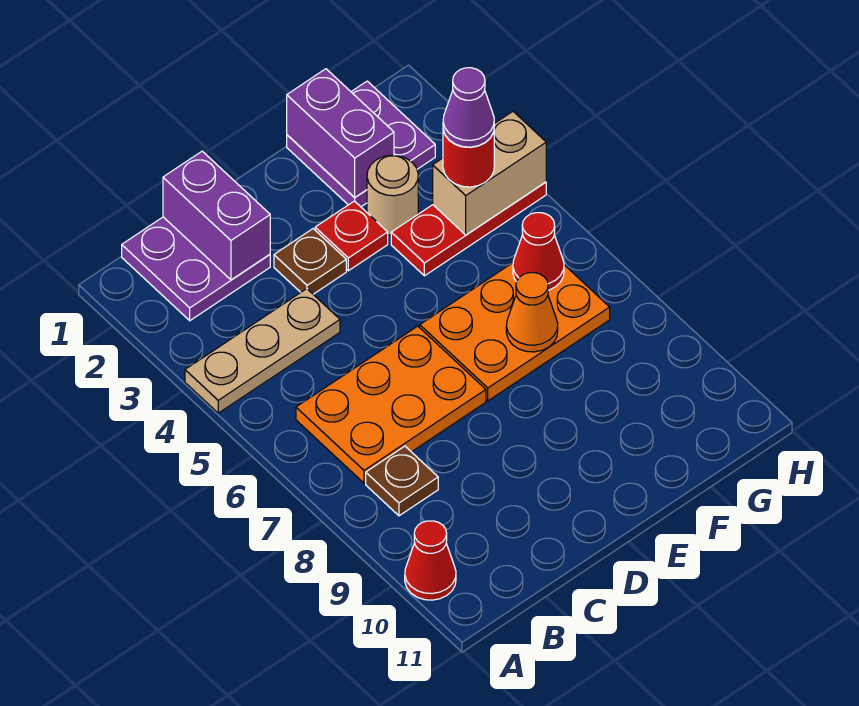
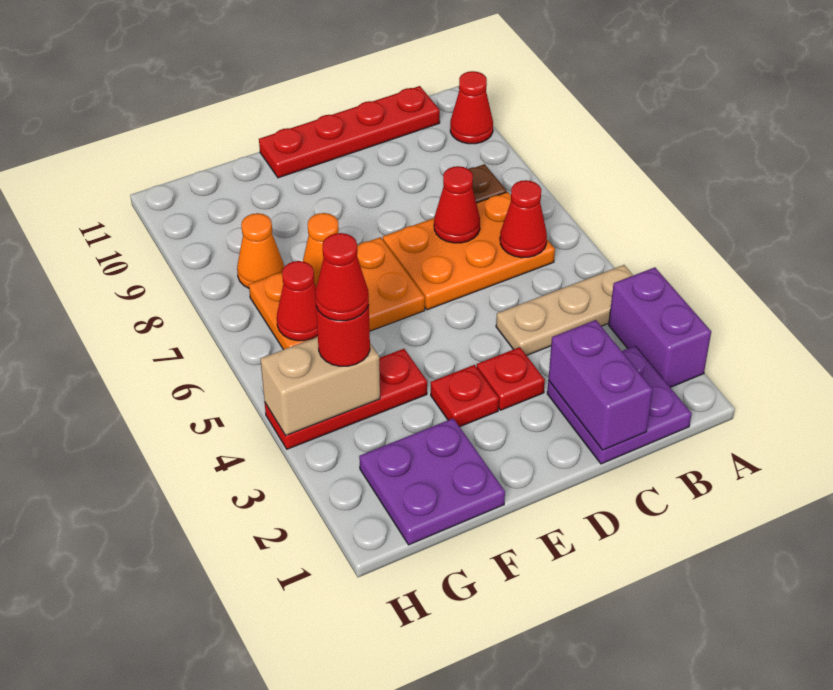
none -> red 1x1 cone [500,180,547,258]
none -> red 1x4 plate [259,86,440,178]
none -> red 1x1 cone [434,166,480,243]
brown 1x1 plate [274,229,346,294] -> red 1x1 plate [477,347,545,410]
purple 1x2 brick [287,69,394,197] -> purple 1x2 brick moved to [609,267,711,387]
tan 1x1 round brick [367,155,418,235] -> none
purple 1x1 cone [443,68,494,147] -> red 1x1 cone [315,233,369,321]
none -> orange 1x1 cone [237,213,284,288]

